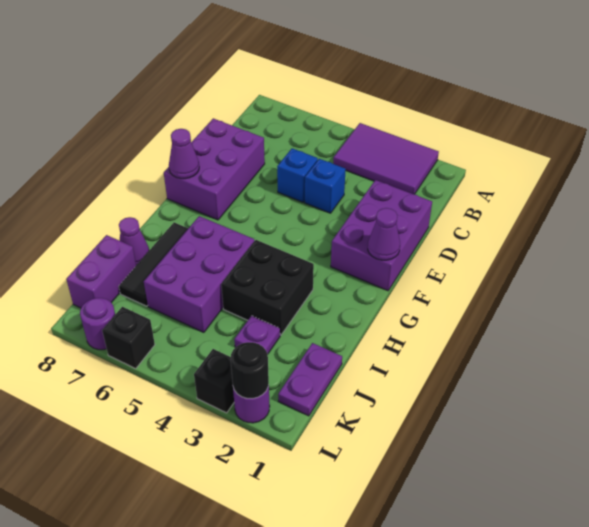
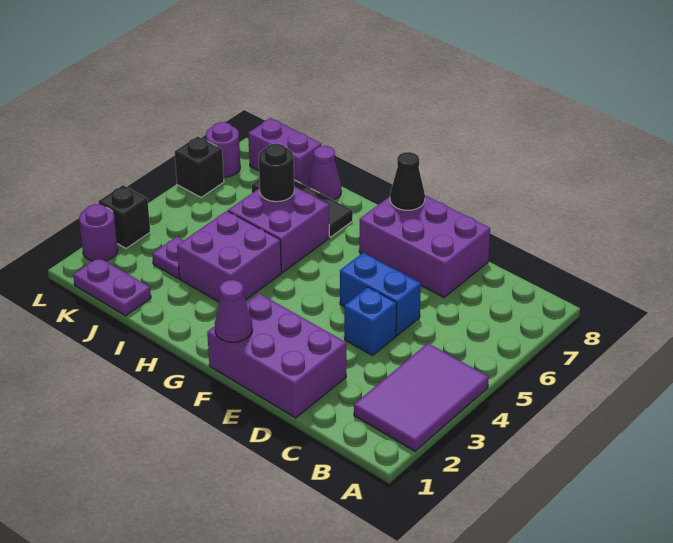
blue 1x1 brick [277,148,318,202] -> blue 1x2 brick [340,253,421,336]
purple 1x1 cone [169,129,199,179] -> black 1x1 cone [390,152,425,210]
black 2x2 brick [221,240,314,335] -> purple 2x2 brick [177,211,281,302]
purple 2x3 brick [144,216,255,332] -> purple 2x2 brick [228,186,329,273]
black 1x1 round brick [231,342,269,398] -> black 1x1 round brick moved to [259,144,294,202]

